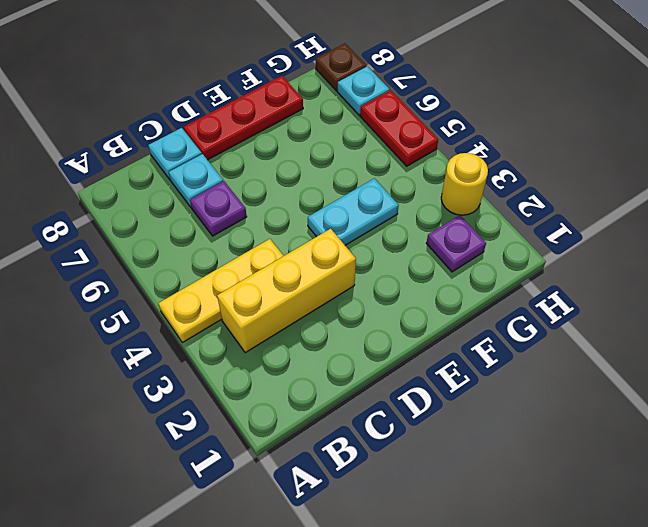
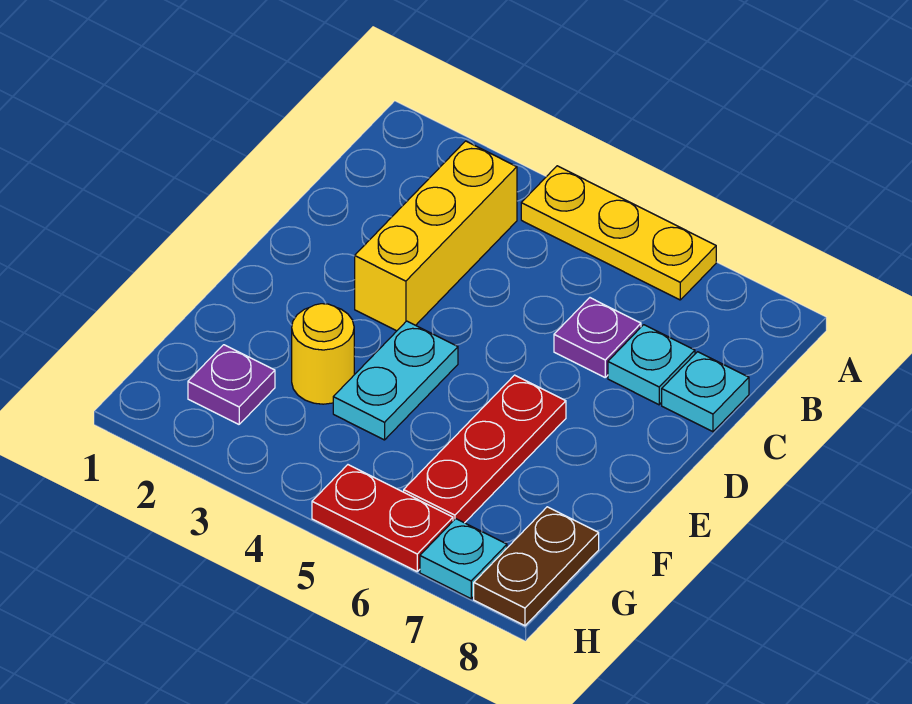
yellow 1x3 plate [158,239,283,343] -> yellow 1x3 plate turned to [521,166,716,300]
red 1x3 plate [184,76,303,160] -> red 1x3 plate moved to [404,375,566,523]
yellow 1x1 round brick [441,153,488,215] -> yellow 1x1 round brick moved to [292,304,354,404]
brown 1x1 plate [316,43,366,91] -> brown 1x2 plate [474,507,599,626]

